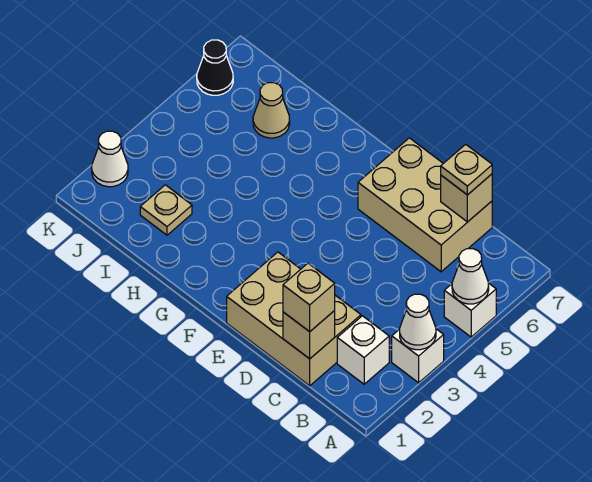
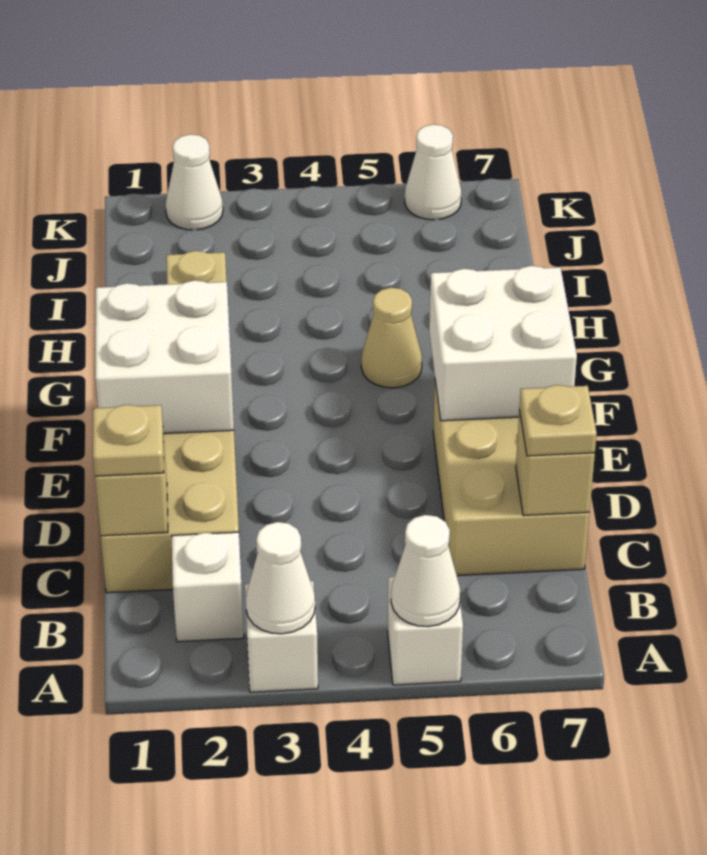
tan 1x1 brick [283,263,335,332] -> tan 1x1 plate [93,405,164,476]
none -> white 2x2 brick [95,280,234,434]
none -> white 2x2 brick [429,266,577,421]
tan 1x1 cone [253,83,290,138] -> tan 1x1 cone moved to [361,288,422,388]
black 1x1 cone [197,40,233,95] -> white 1x1 cone [405,124,461,220]

